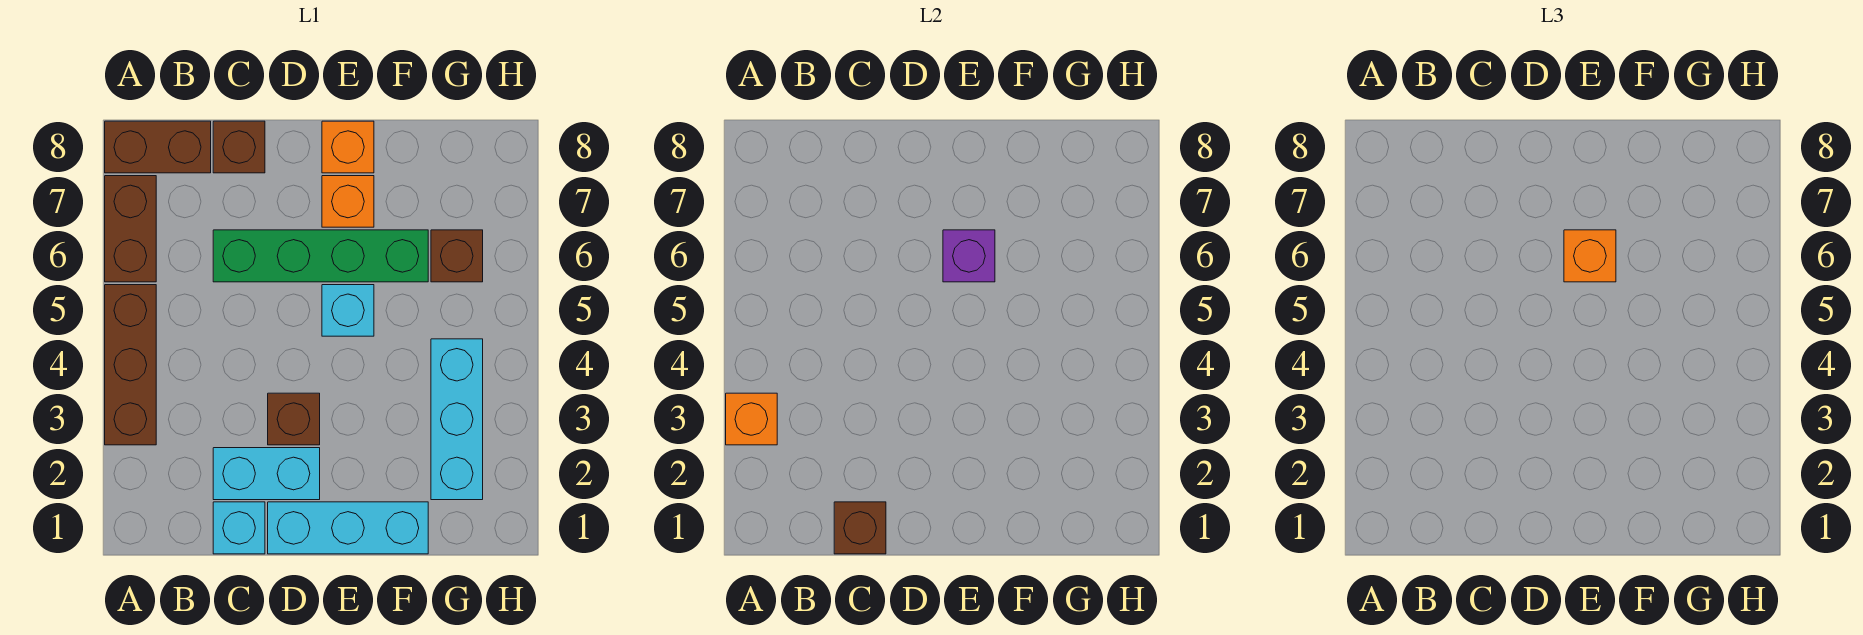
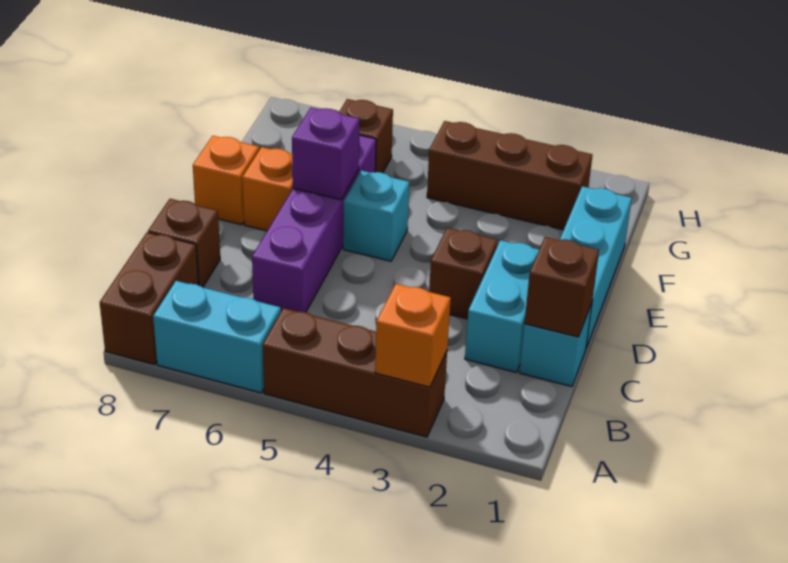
brown 1x2 brick [105,176,156,282] -> cyan 1x2 brick [153,281,281,393]
green 1x4 brick [213,230,428,282] -> purple 1x4 brick [252,135,376,312]
orange 1x1 brick [1564,230,1616,282] -> none
cyan 1x3 brick [431,339,483,500] -> brown 1x3 brick [427,121,592,230]

